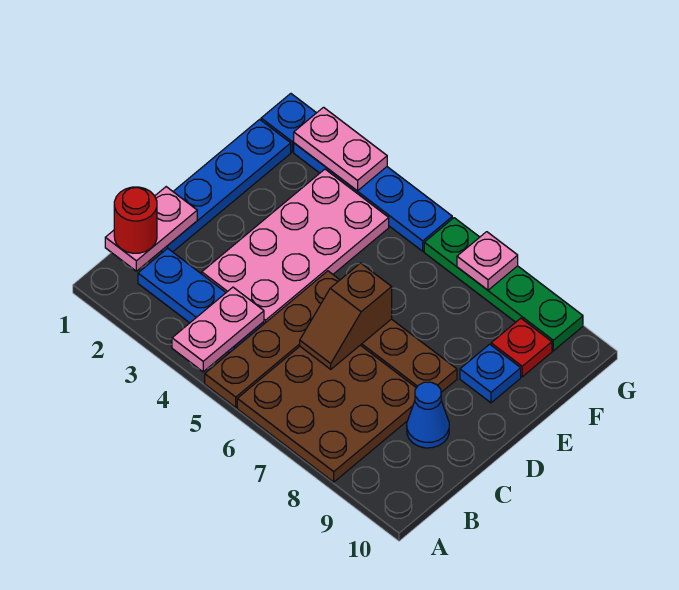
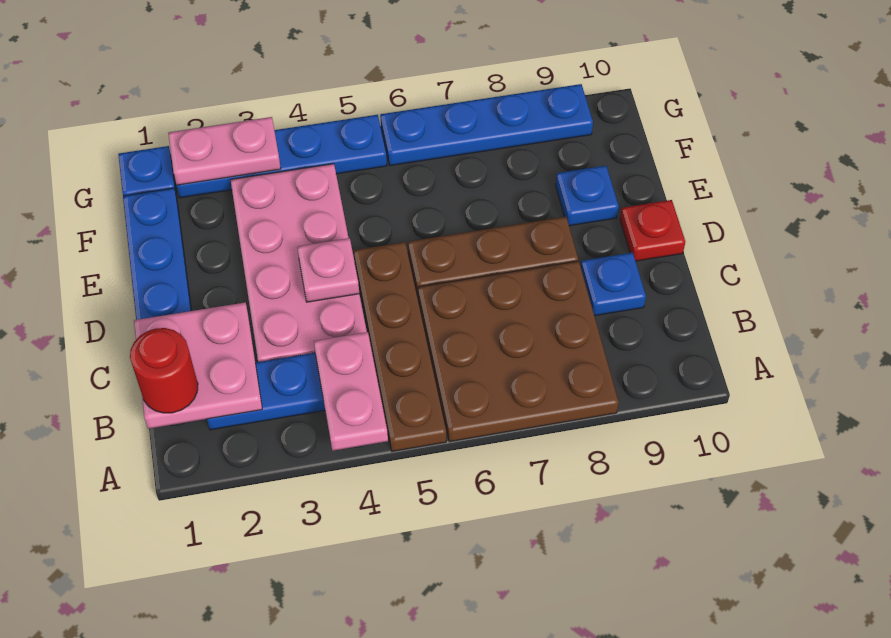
pink 1x2 plate [105,187,197,271] -> pink 2x2 plate [134,302,262,429]
brown 1x2 slope [300,263,392,369] -> none
blue 1x1 cone [407,382,449,448] -> blue 1x1 plate [581,253,646,316]
red 1x1 plate [491,318,552,377] -> red 1x1 plate moved to [620,200,685,261]
green 1x4 plate [424,218,583,351] -> blue 1x4 plate [380,84,593,166]
pink 1x1 plate [457,232,518,290] -> pink 1x1 plate moved to [297,238,359,302]

